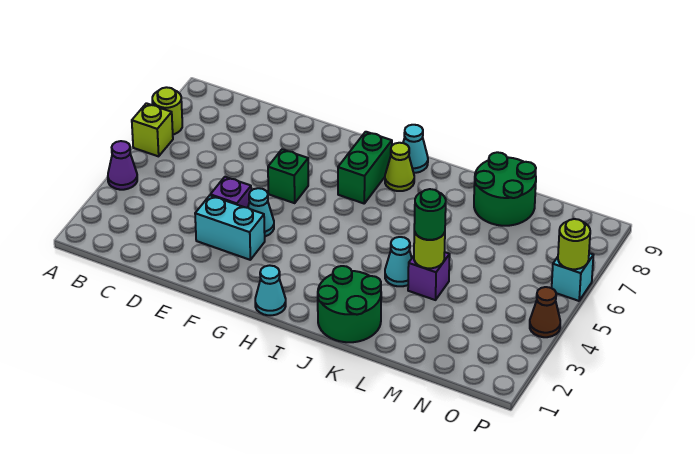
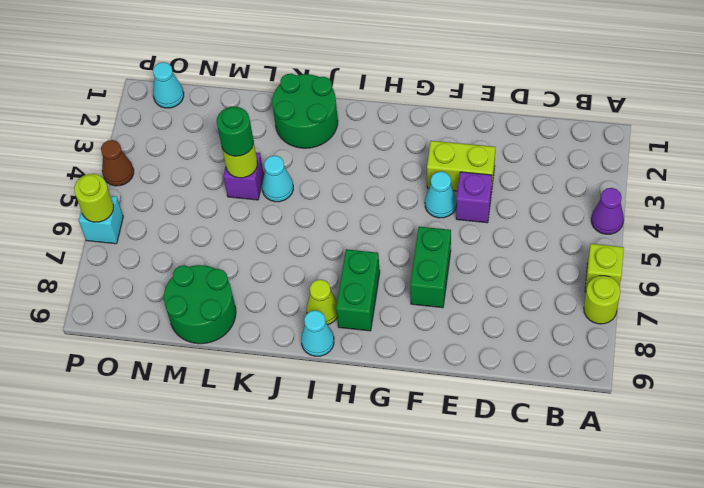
cyan 1x2 brick [195,196,265,260] -> lime 1x2 brick [427,141,495,192]
green 1x1 brick [268,149,308,203] -> green 1x2 brick [410,227,451,308]
cyan 1x1 cone [255,265,286,315] -> cyan 1x1 cone moved to [153,62,184,108]

